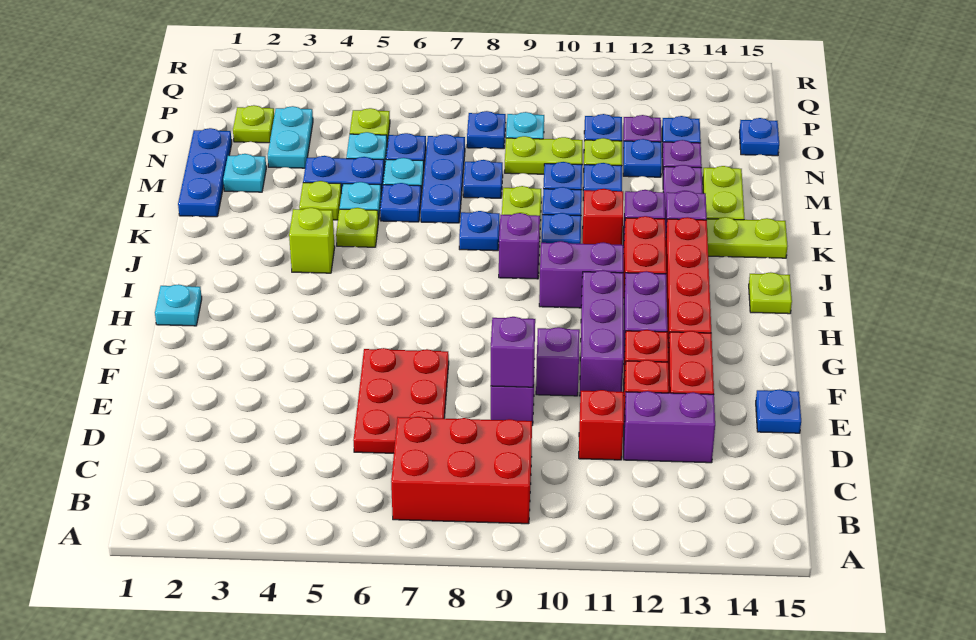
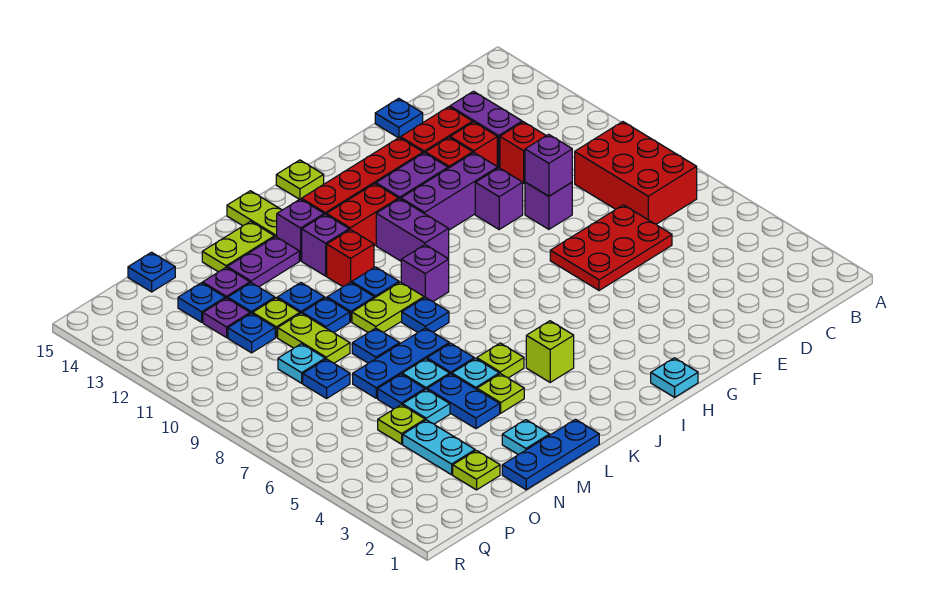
cyan 1x2 plate [268,106,313,168] -> cyan 1x2 plate turned to [403,420,475,475]

